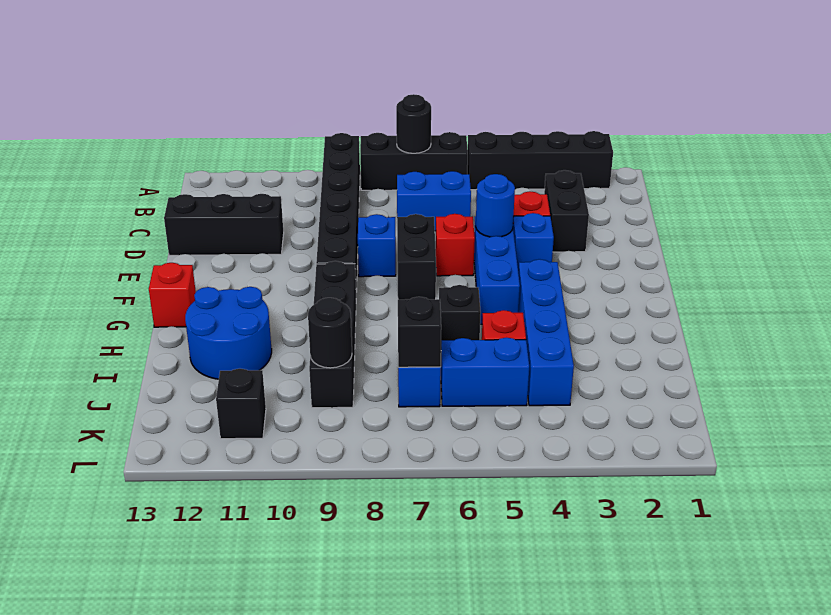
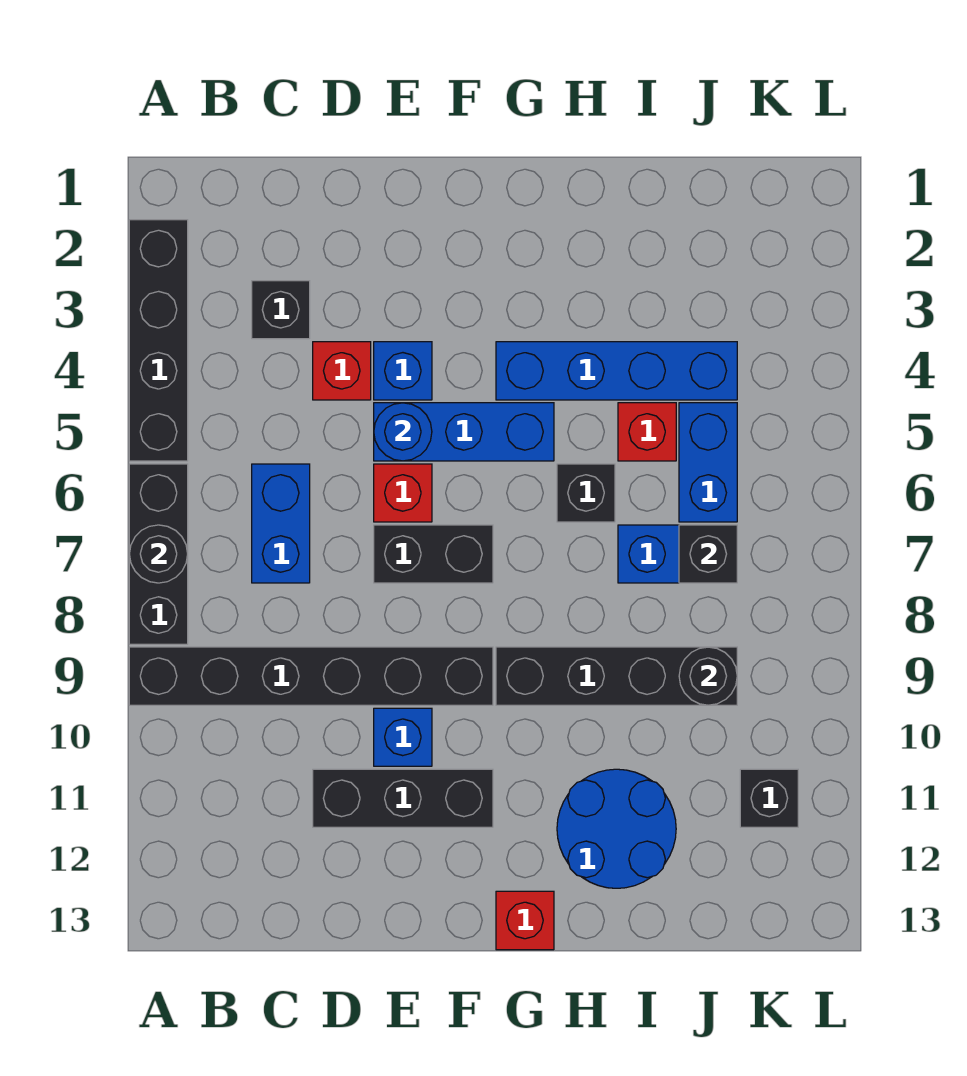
black 1x2 brick [544,170,589,252] -> black 1x1 brick [252,281,310,339]
black 1x3 brick [164,194,284,255] -> black 1x3 brick turned to [313,769,493,827]
blue 1x1 brick [358,214,396,277] -> blue 1x1 brick moved to [374,708,432,766]

